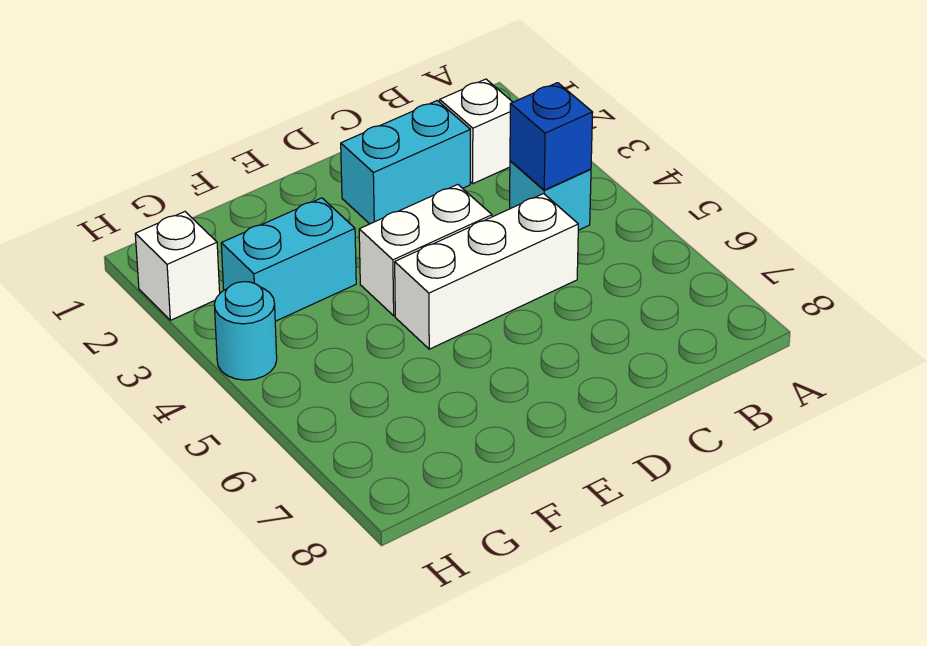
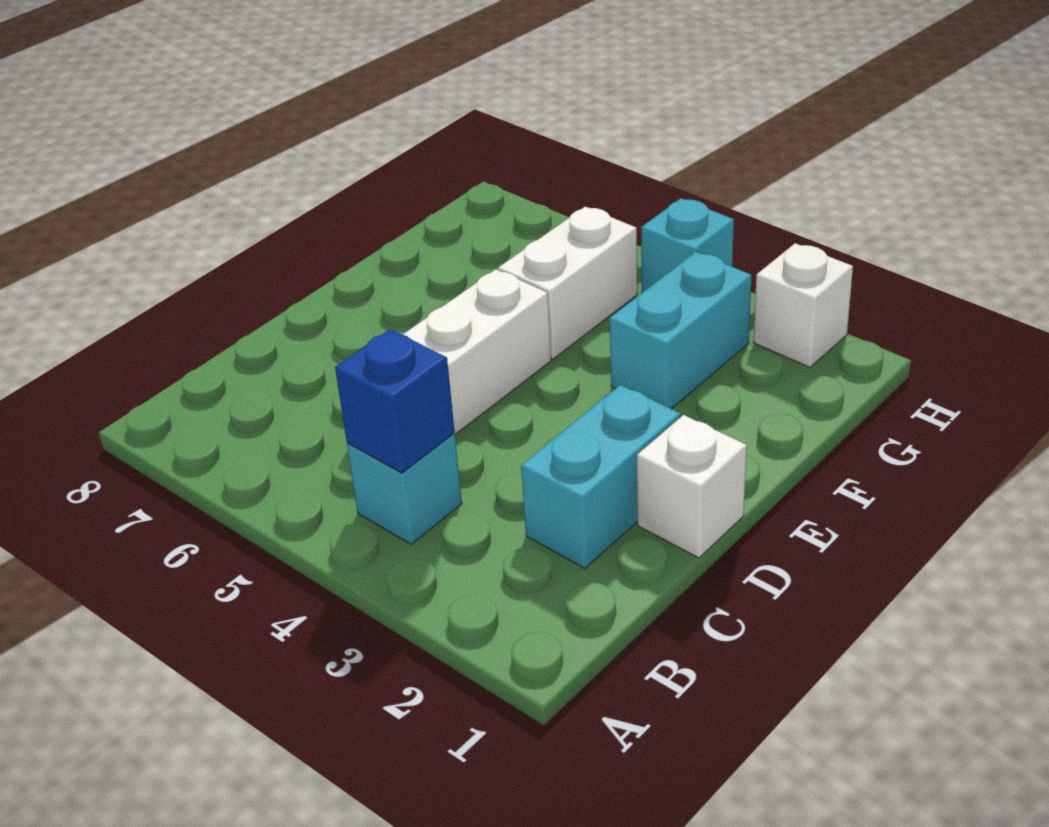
white 1x1 brick [440,79,512,184] -> white 1x1 brick moved to [637,415,747,558]
white 1x2 brick [359,185,492,316] -> white 1x2 brick moved to [498,207,637,359]
cyan 1x1 round brick [214,282,277,380] -> cyan 1x1 brick [641,198,734,293]

